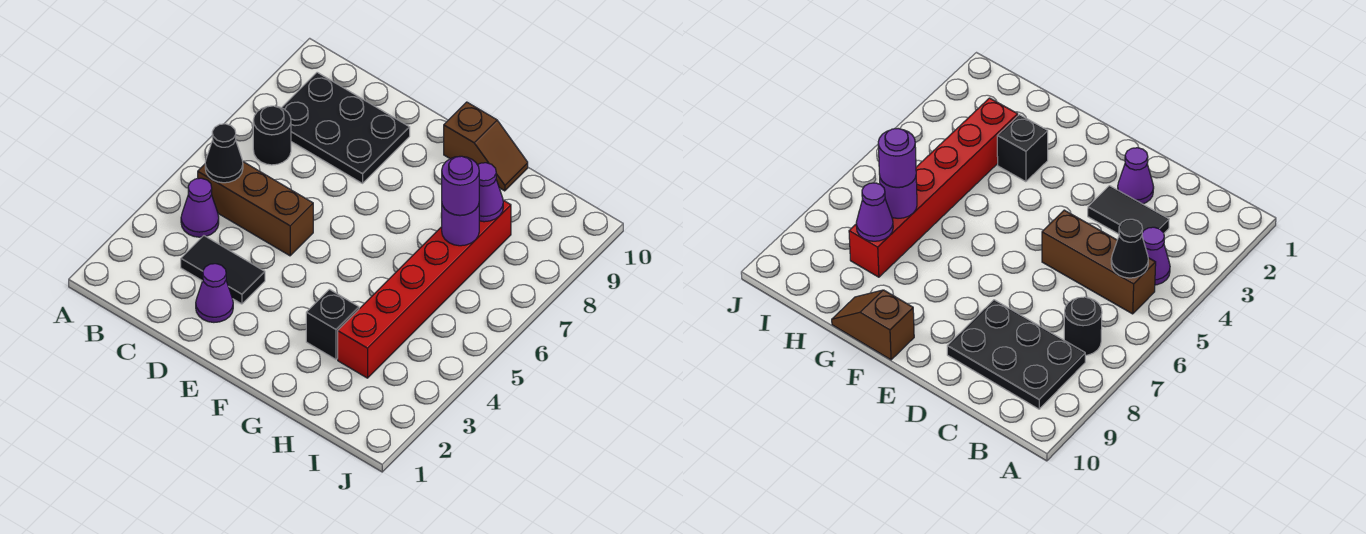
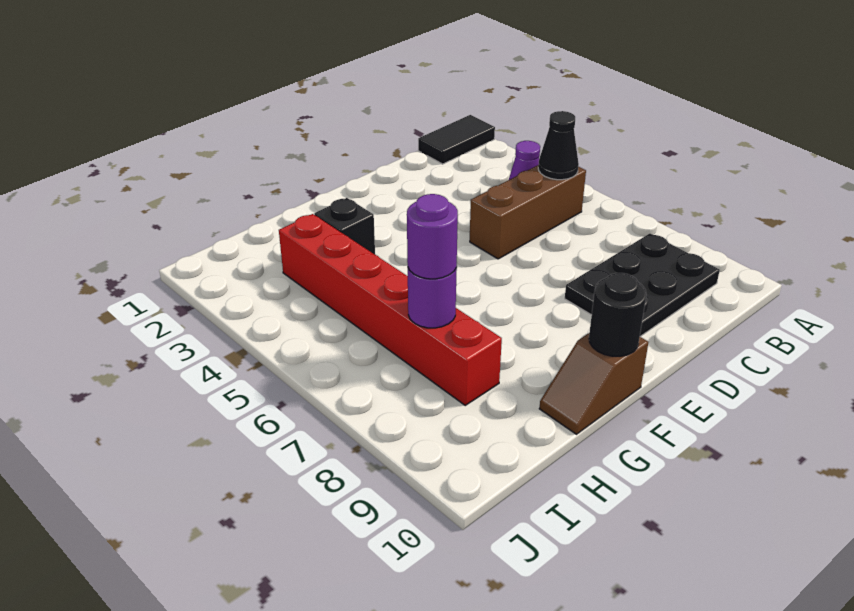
black 1x1 round brick [253,106,291,165] -> black 1x1 round brick moved to [589,273,646,356]
black 1x2 tile [181,236,265,304] -> black 1x2 tile moved to [418,115,495,164]
purple 1x1 cone [196,264,233,322] -> none
purple 1x1 cone [478,163,503,222] -> none

